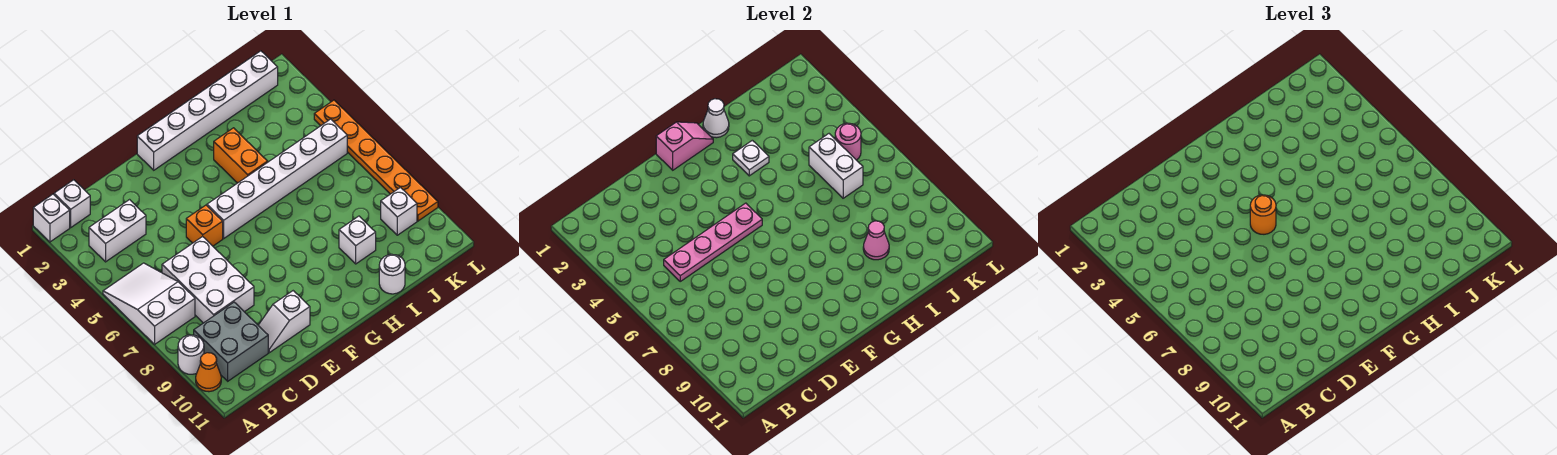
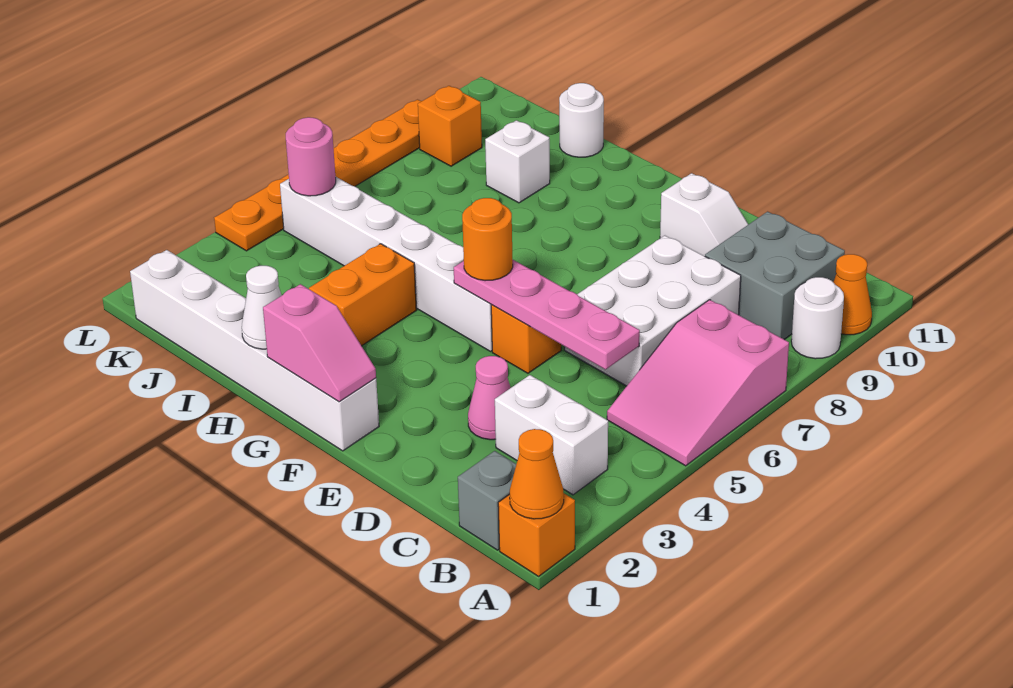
white 1x1 brick [33,194,70,242] -> orange 1x1 brick [498,494,575,576]
none -> orange 1x1 cone [510,429,564,519]
white 2x3 slope [103,263,195,344] -> pink 2x3 slope [607,300,789,466]
white 1x1 brick [54,180,90,227] -> grey 1x1 brick [458,451,516,550]
pink 1x2 slope [656,122,713,170] -> pink 1x2 slope turned to [263,284,376,402]
white 1x1 plate [733,140,769,176] -> none
pink 1x1 cone [863,221,889,260] -> pink 1x1 cone moved to [468,356,511,440]
white 1x2 brick [809,134,863,198] -> none
white 1x1 brick [381,187,417,235] -> orange 1x1 brick [418,86,482,166]

